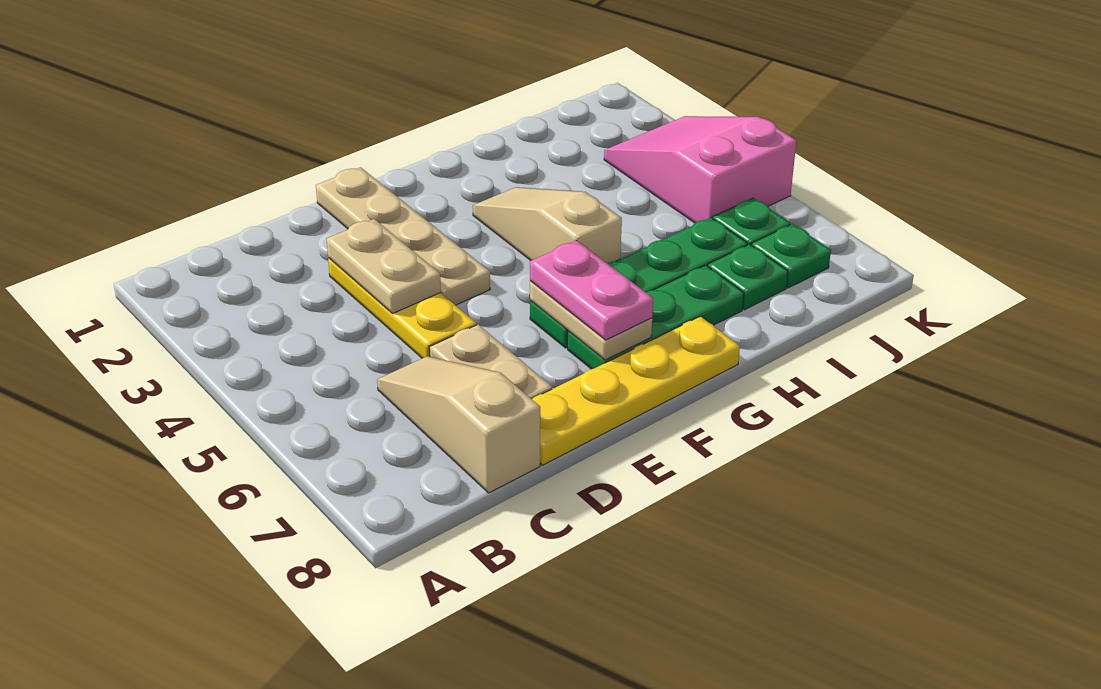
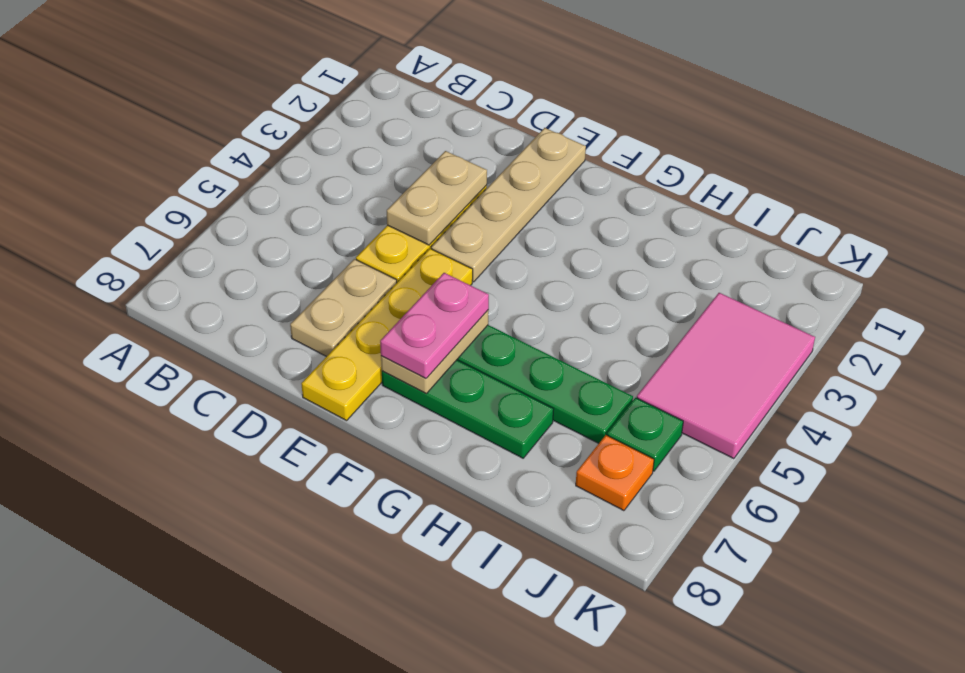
tan 1x3 slope [377,356,540,493] -> none
yellow 1x4 plate [532,316,740,465] -> yellow 1x4 plate turned to [301,249,473,421]
tan 1x3 slope [473,187,622,263] -> none
green 1x1 plate [708,244,788,310] -> none
pink 2x3 slope [604,116,797,223] -> pink 2x3 tile [637,293,815,459]
green 1x1 plate [752,224,831,288] -> orange 1x1 plate [576,435,654,511]

